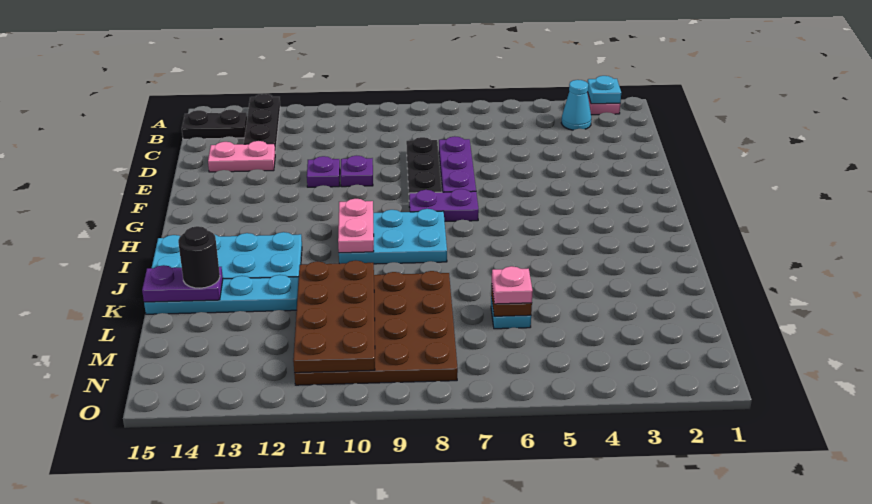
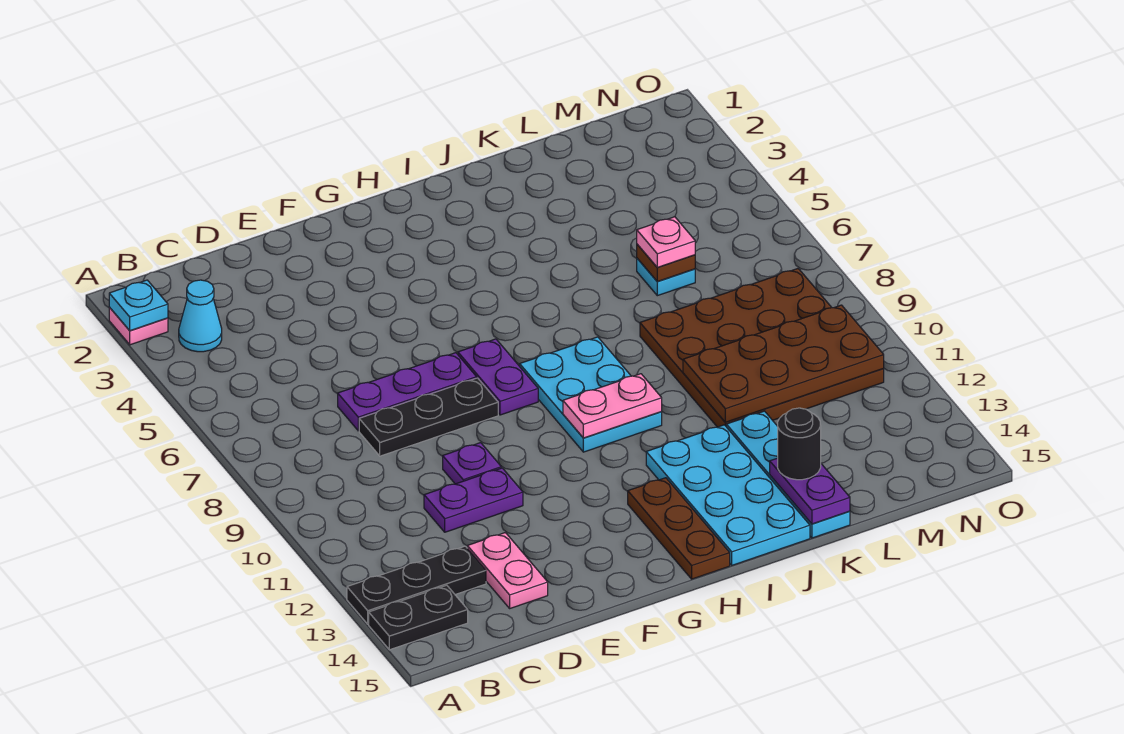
black 1x2 plate [182,110,247,139] -> black 1x2 plate turned to [369,585,468,650]
purple 1x1 plate [307,156,340,187] -> purple 1x2 plate [424,468,523,532]
none -> brown 1x3 plate [628,478,730,579]

